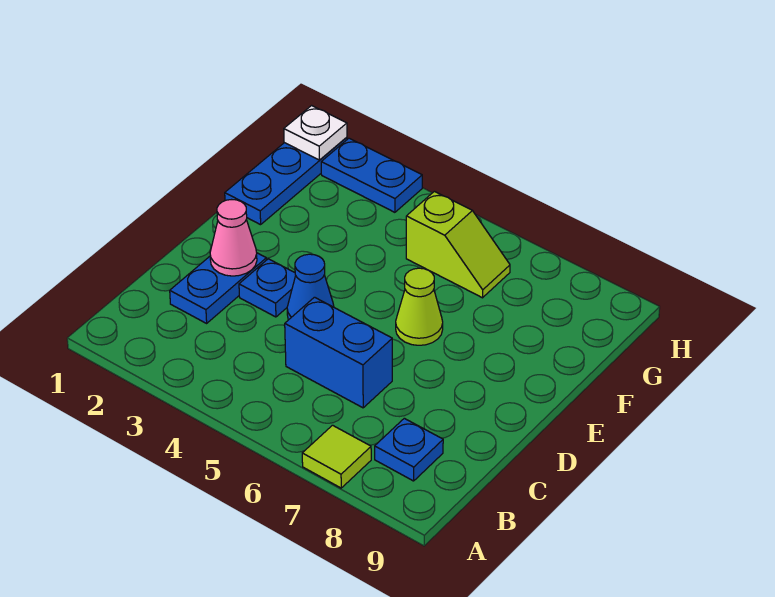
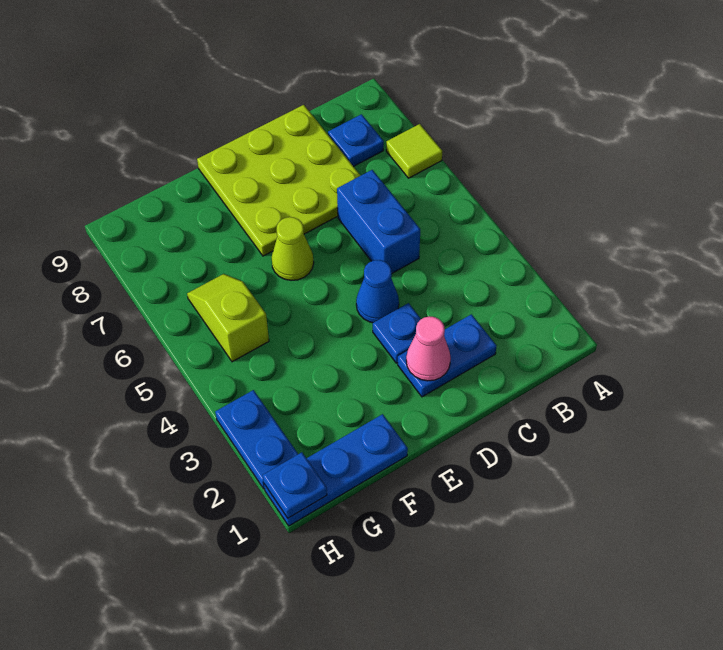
none -> lime 3x3 plate [197,105,361,256]
white 1x1 plate [284,106,347,160] -> blue 1x1 plate [263,452,327,518]

